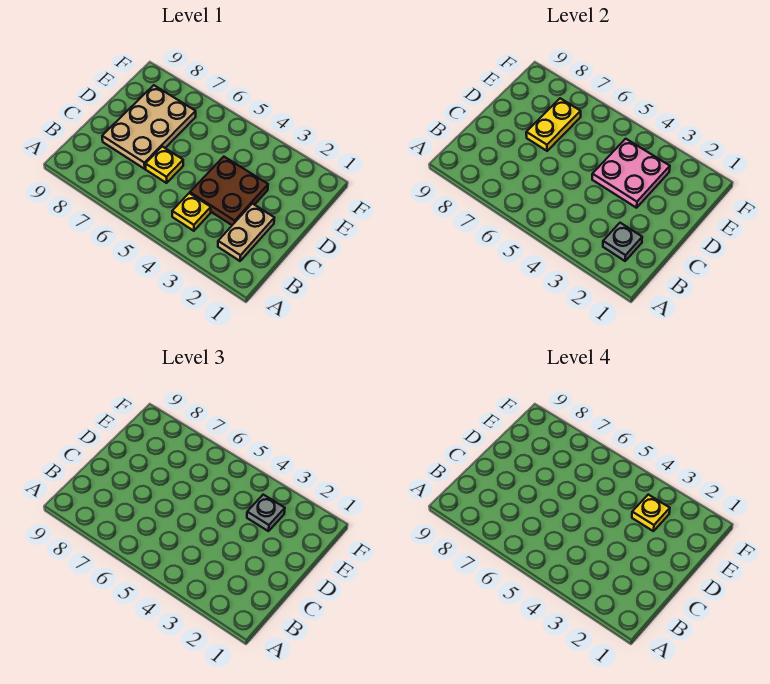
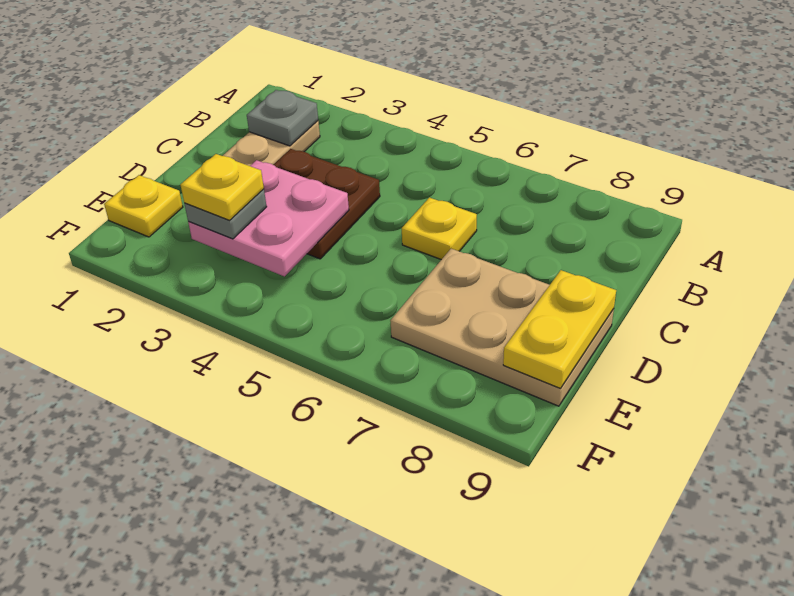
yellow 1x1 plate [172,193,211,231] -> yellow 1x1 plate moved to [104,175,183,237]
tan 2x3 plate [102,85,196,169] -> tan 2x3 plate turned to [390,249,614,406]
yellow 1x2 plate [526,98,581,151] -> yellow 1x2 plate moved to [503,270,616,388]

